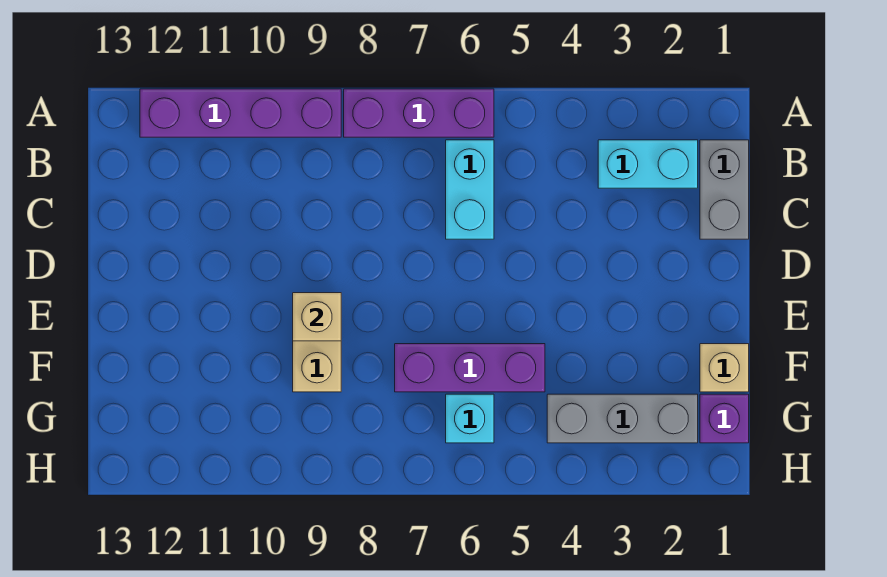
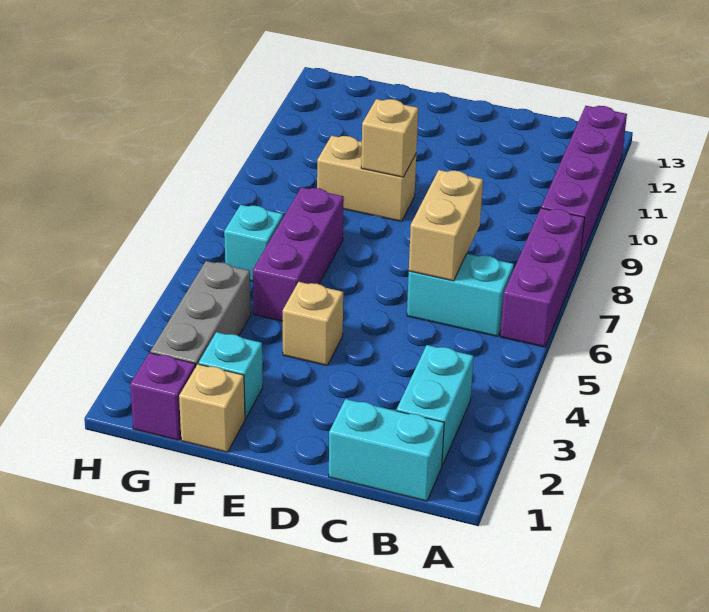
grey 1x2 brick [700,140,749,239] -> cyan 1x2 brick [329,399,444,501]
none -> tan 1x2 brick [409,170,483,281]
none -> tan 1x1 brick [283,282,343,365]
none -> cyan 1x1 brick [199,332,263,419]

